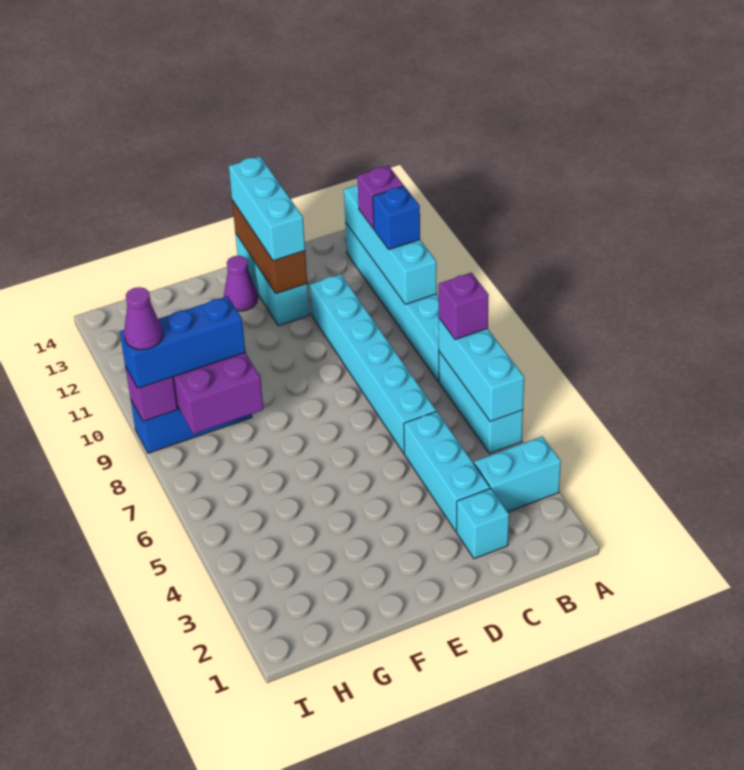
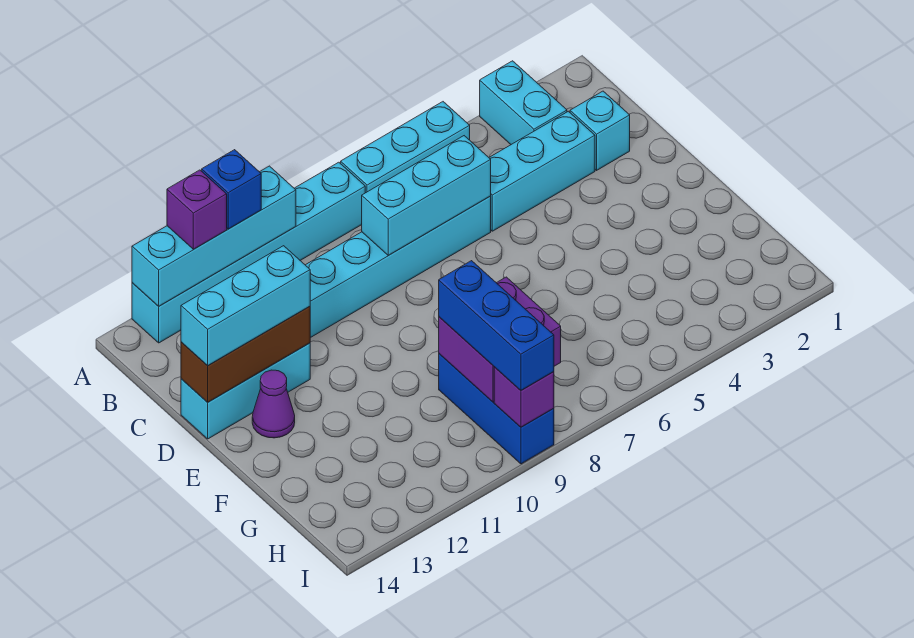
cyan 1x3 brick [439,319,524,421] -> cyan 1x3 brick moved to [362,136,491,255]
purple 1x1 brick [439,273,489,340] -> none
purple 1x1 cone [124,287,163,350] -> none

